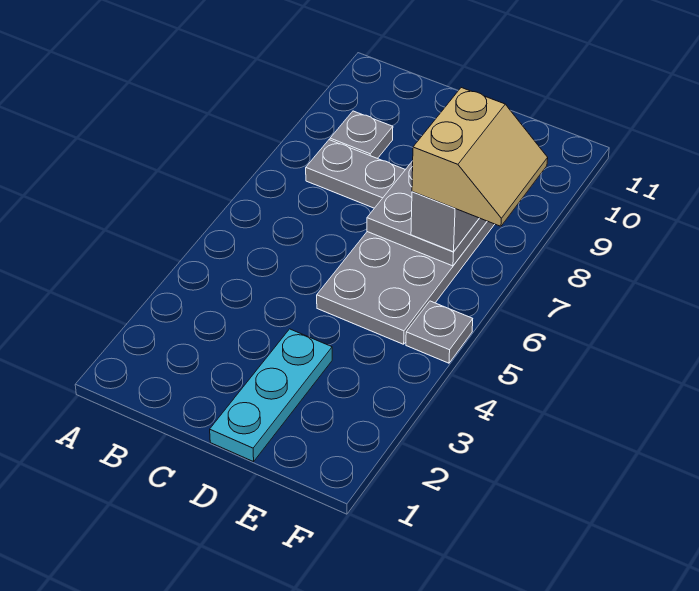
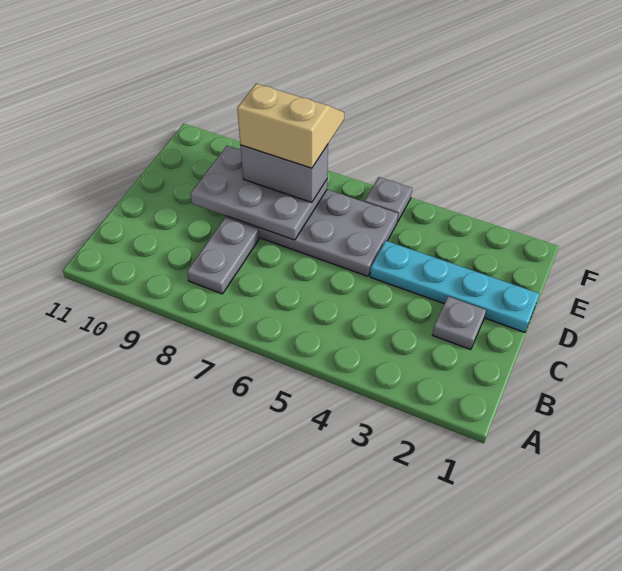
grey 1x1 plate [330,111,393,159] -> grey 1x1 plate moved to [432,296,486,350]
cyan 1x3 plate [210,329,332,462] -> cyan 1x4 plate [370,241,539,332]

